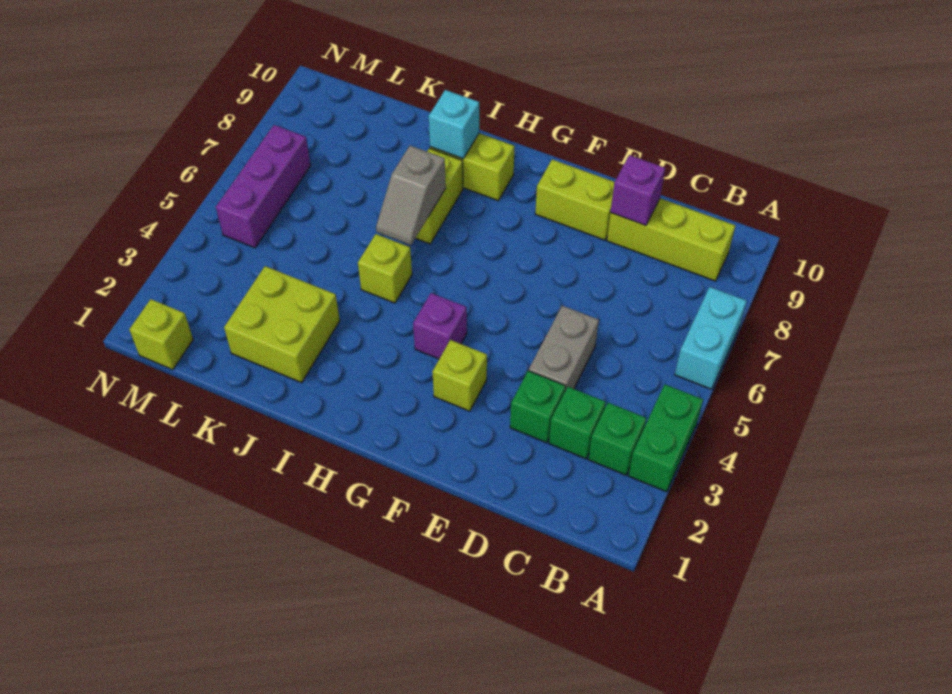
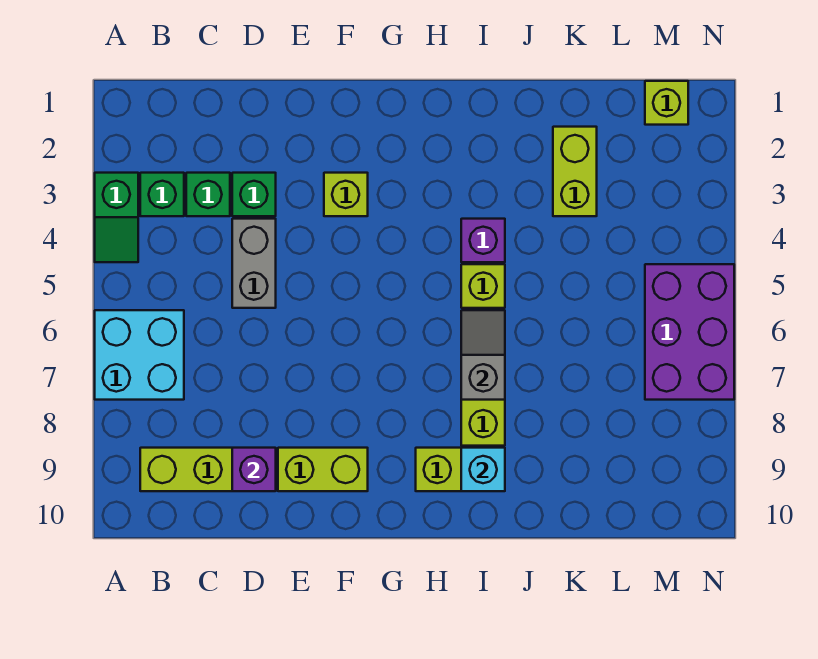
green 1x2 brick [628,384,703,492] -> green 1x2 slope [95,173,138,262]
cyan 1x2 brick [675,287,747,389] -> cyan 2x2 brick [95,310,184,400]
purple 1x1 brick [413,293,467,359] -> purple 1x1 brick moved to [461,219,505,262]
lime 2x2 brick [224,266,340,383] -> lime 1x2 brick [553,127,597,216]
purple 1x3 brick [216,125,311,248] -> purple 2x3 brick [645,264,734,400]

